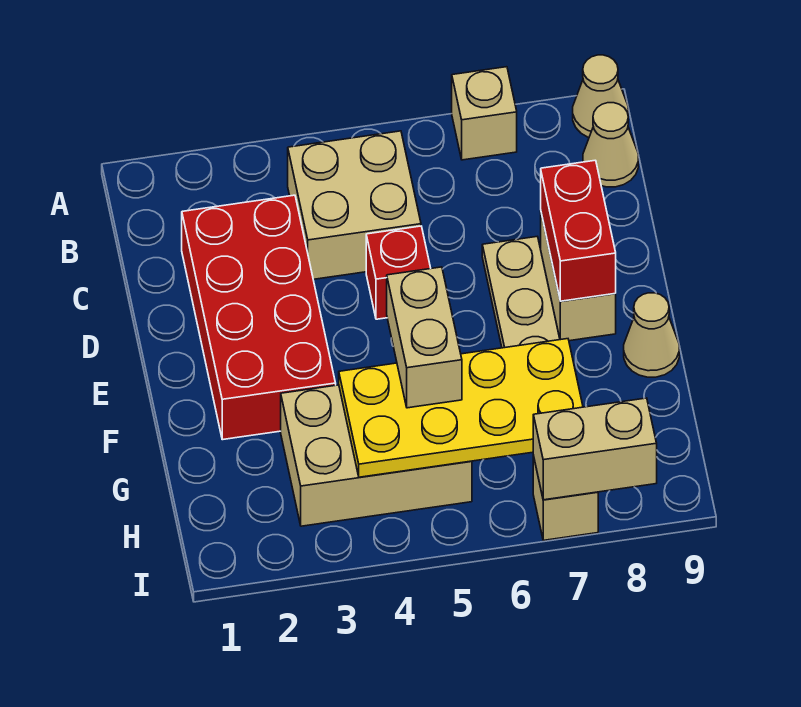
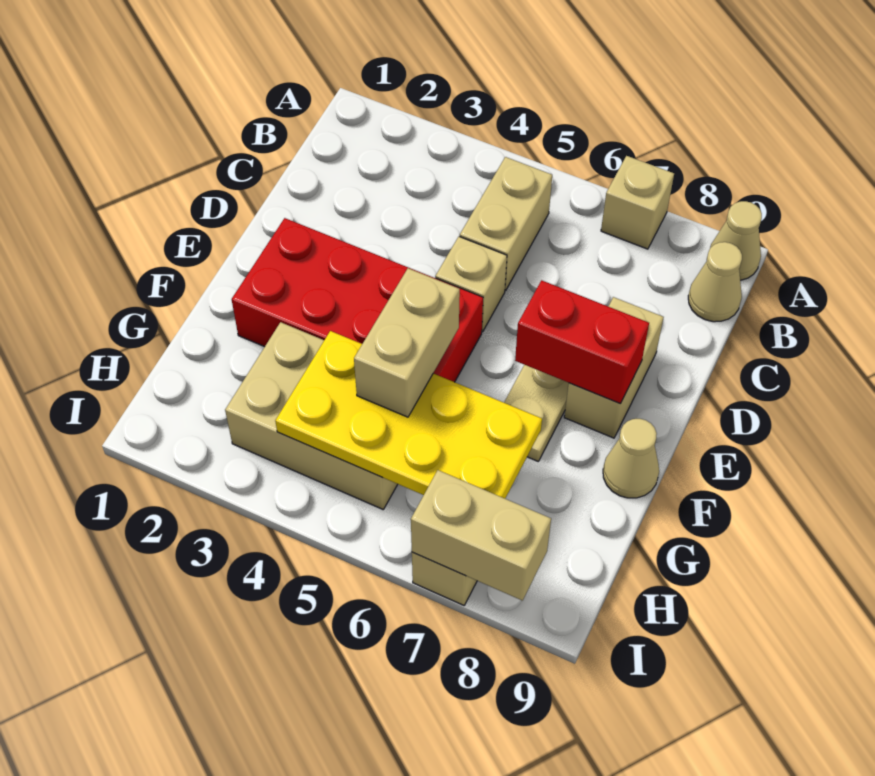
tan 2x2 brick [288,131,421,279] -> tan 1x2 brick [460,157,552,291]
red 2x4 brick [182,195,336,440] -> red 2x4 brick turned to [232,218,483,382]
red 1x1 brick [366,226,431,319] -> tan 1x1 brick [435,236,507,332]
red 1x2 brick [541,160,616,301] -> red 1x2 brick turned to [515,280,649,404]

